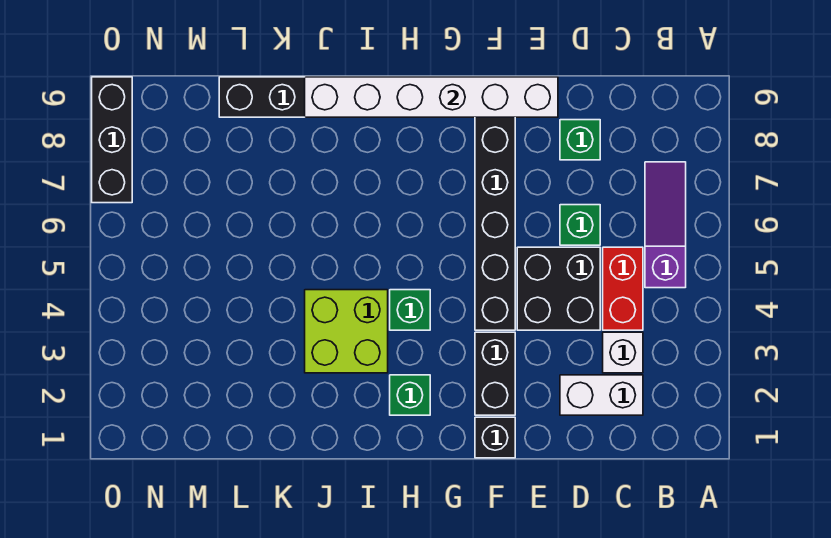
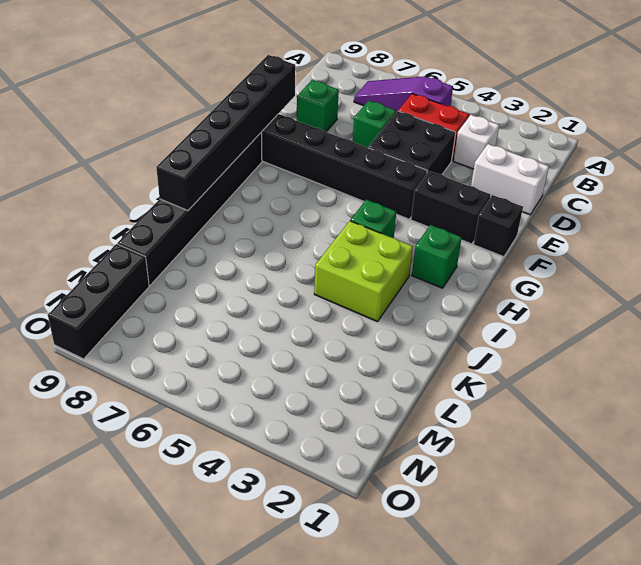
white 1x2 brick [560,375,643,415] -> white 1x2 brick turned to [471,144,549,215]
white 1x6 brick [305,77,558,117] -> black 1x6 brick [156,55,295,211]
black 1x3 brick [92,77,132,203] -> black 1x3 brick turned to [48,244,149,359]

